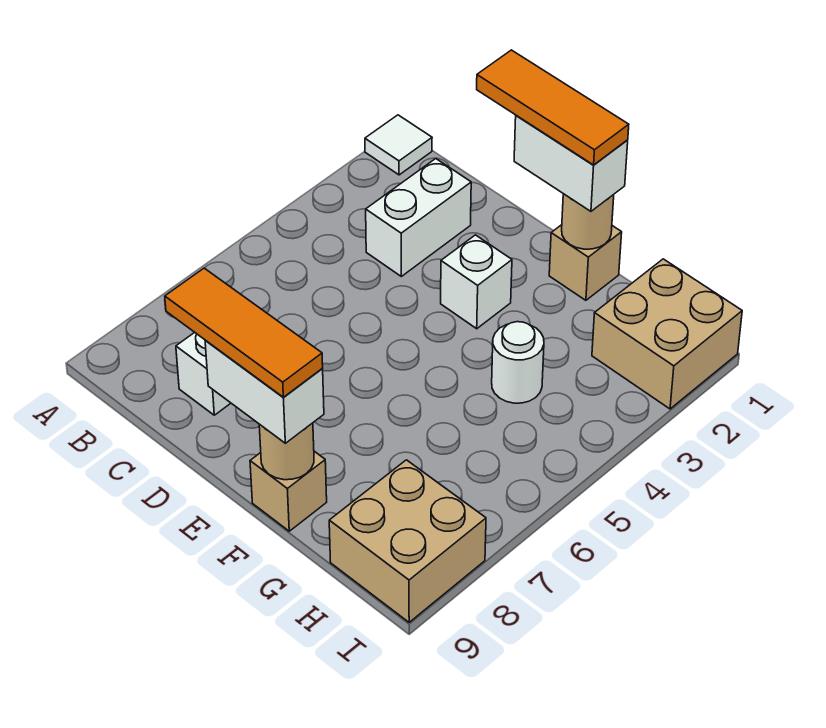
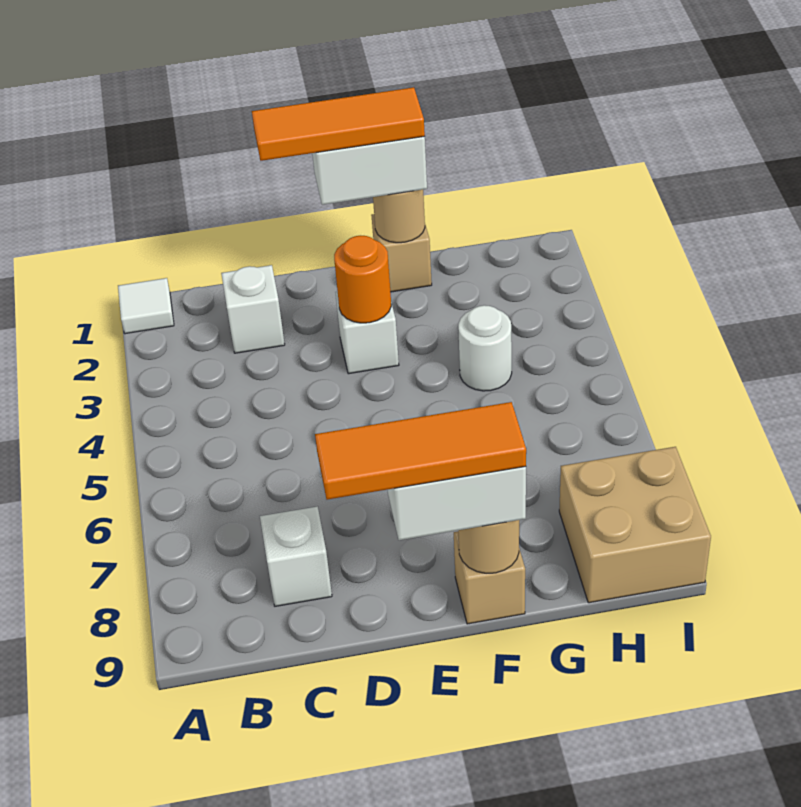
white 1x2 brick [366,158,471,276] -> white 1x1 brick [221,265,285,353]
none -> orange 1x1 round brick [334,236,391,323]
tan 2x2 brick [592,259,742,409] -> none

